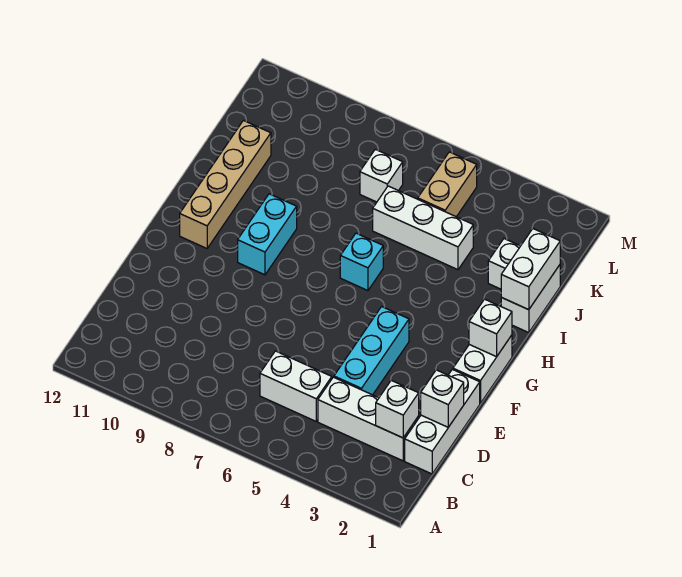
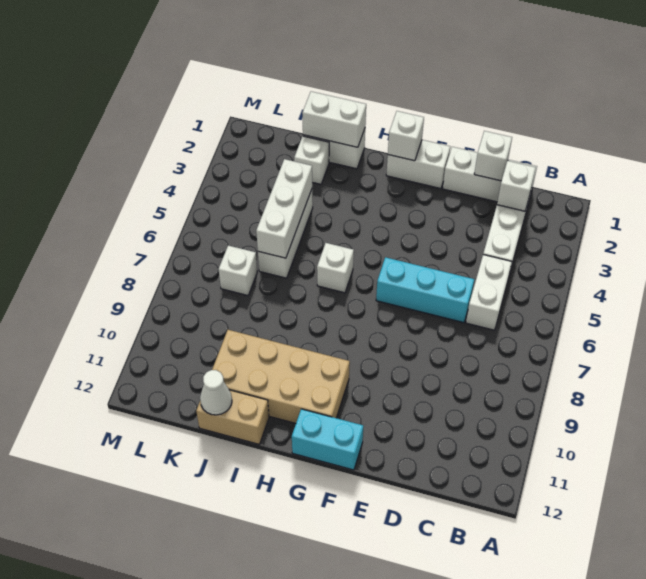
cyan 1x3 brick [334,307,409,395] -> cyan 1x3 brick moved to [376,257,474,323]
cyan 1x2 brick [238,194,297,275] -> cyan 1x2 brick moved to [292,409,363,470]
tan 1x4 brick [180,121,271,248] -> tan 2x4 brick [212,330,350,423]
cyan 1x1 brick [340,233,383,291] -> white 1x1 brick [317,243,354,293]
none -> white 1x3 brick [256,159,312,258]
none -> white 1x1 cone [200,370,232,415]
tan 1x2 brick [418,152,477,217] -> tan 1x2 brick moved to [196,390,269,444]

